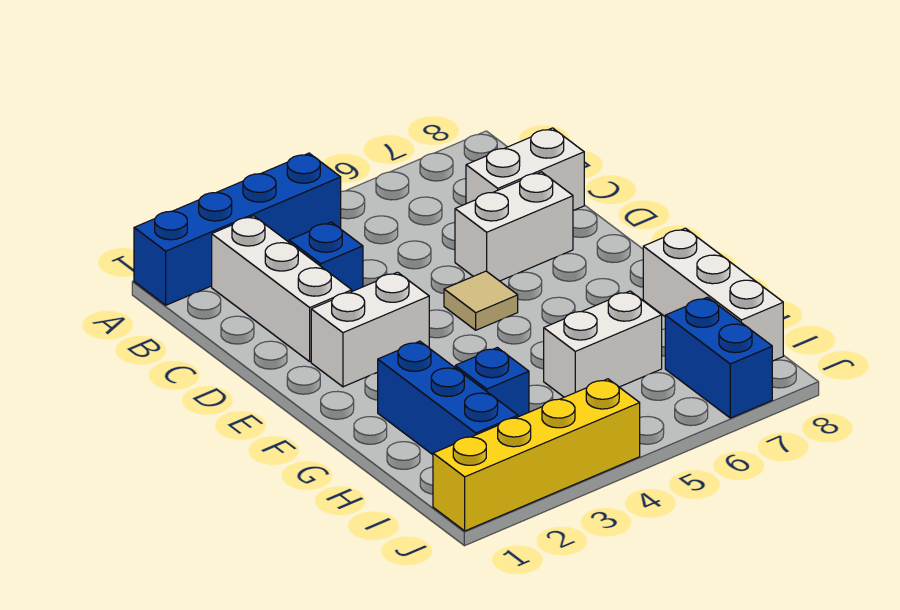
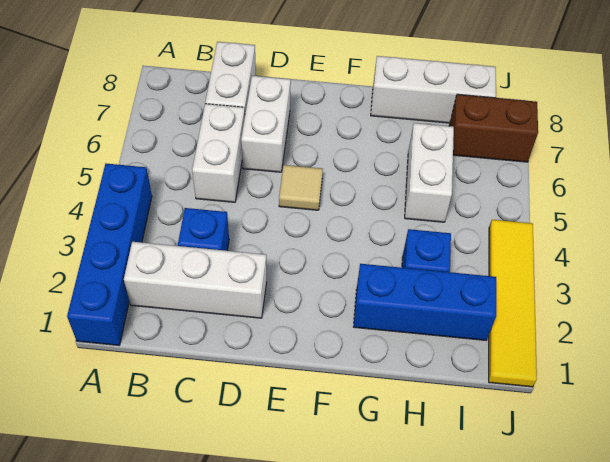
white 1x2 brick [311,272,429,387] -> white 1x2 brick moved to [192,104,245,202]
blue 1x2 brick [665,297,772,418] -> brown 1x2 brick [449,94,538,162]
yellow 1x4 brick [433,379,640,531] -> yellow 1x4 tile [489,220,537,387]

